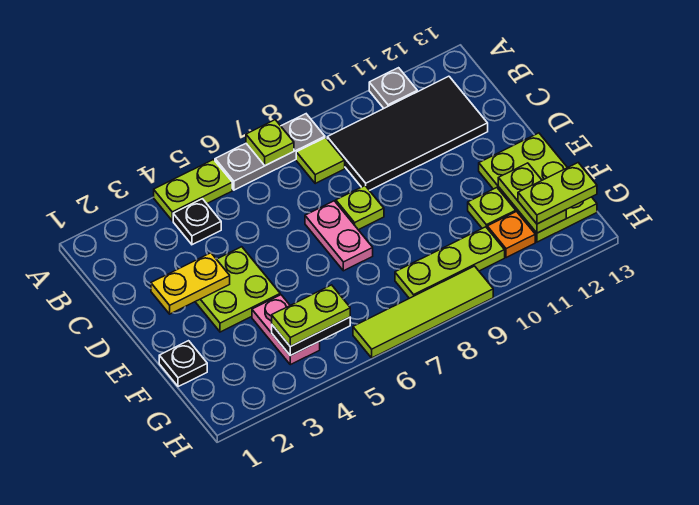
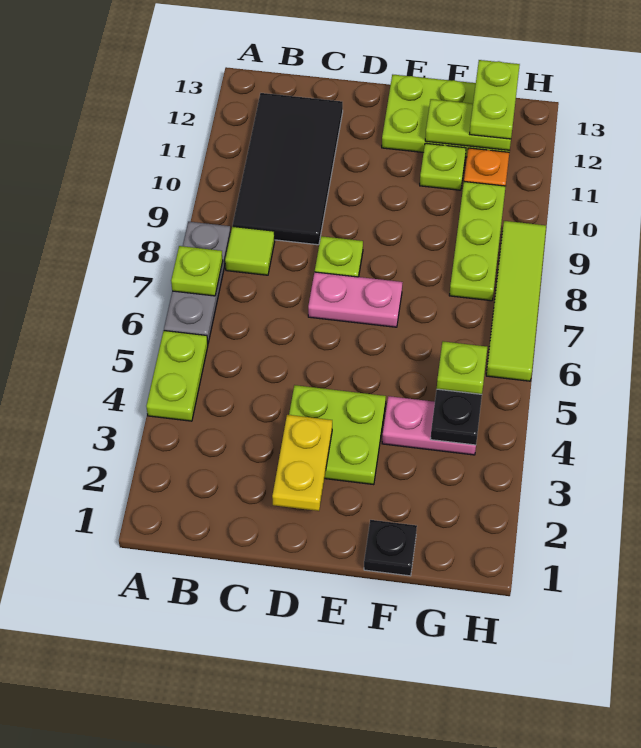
grey 1x1 plate [369,68,417,108] -> none
black 1x1 plate [173,199,221,245] -> none
lime 1x2 plate [272,285,350,346] -> lime 1x1 plate [437,341,487,394]

